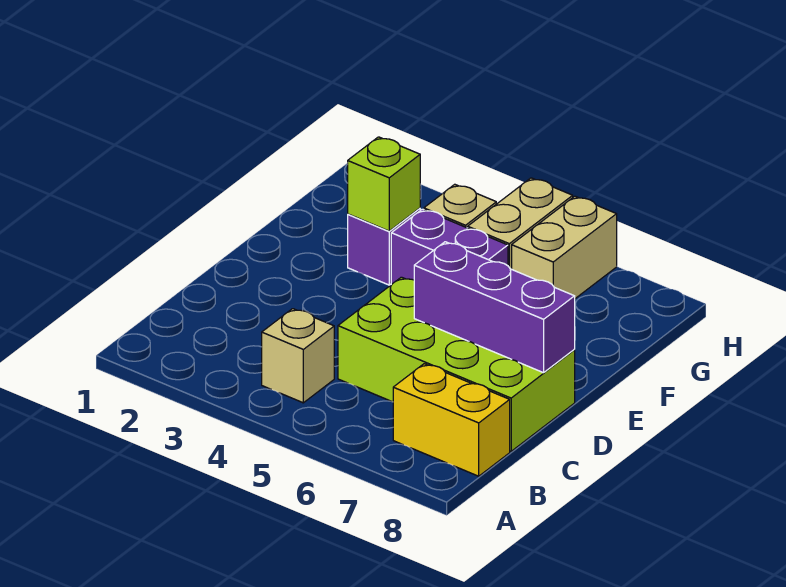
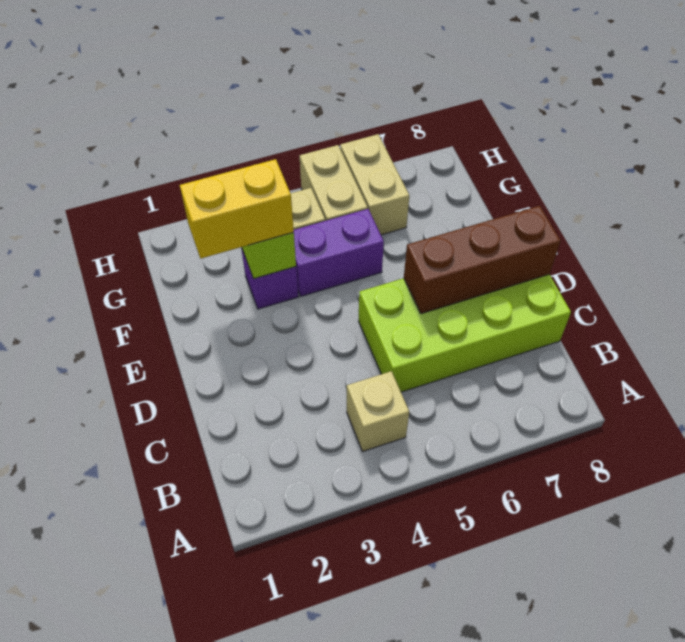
yellow 1x2 brick [393,364,510,476] -> yellow 1x2 brick moved to [180,159,294,259]
purple 1x3 brick [414,242,575,373] -> brown 1x3 brick [404,206,561,314]

